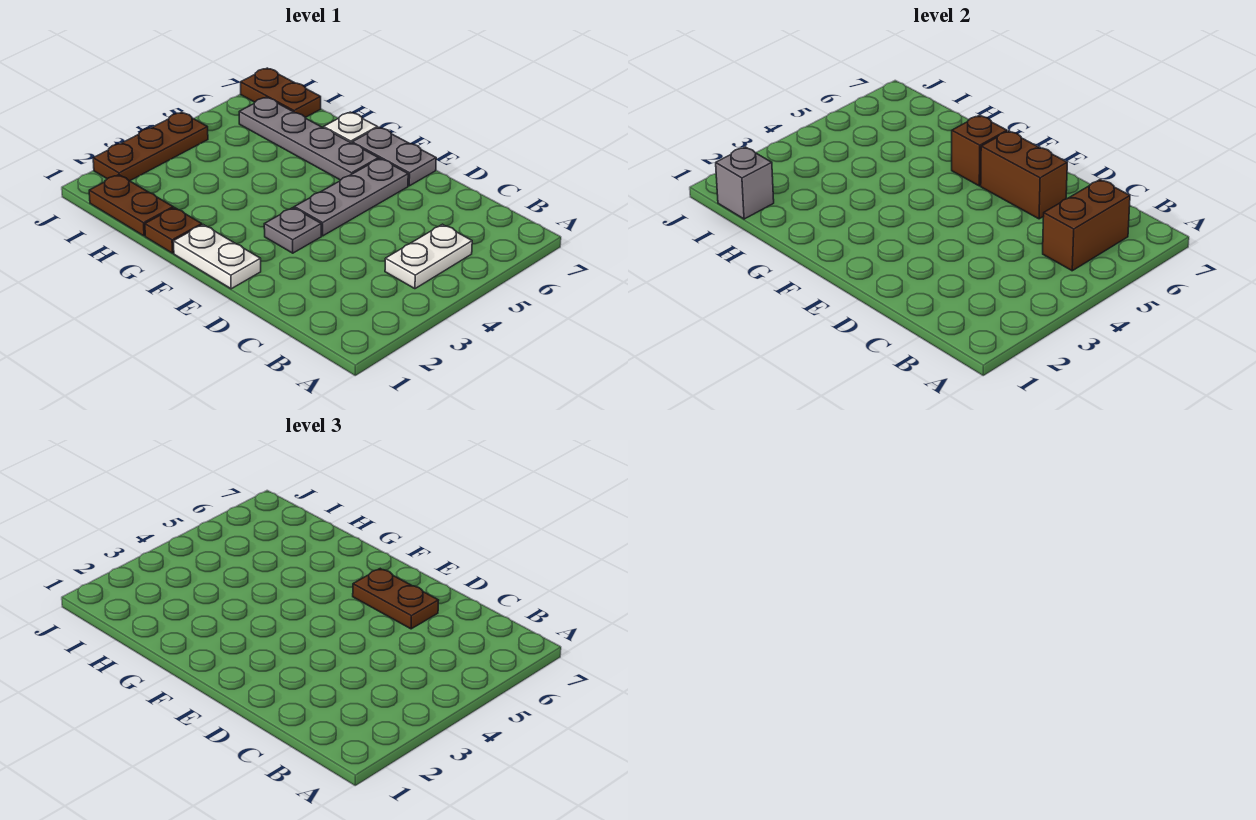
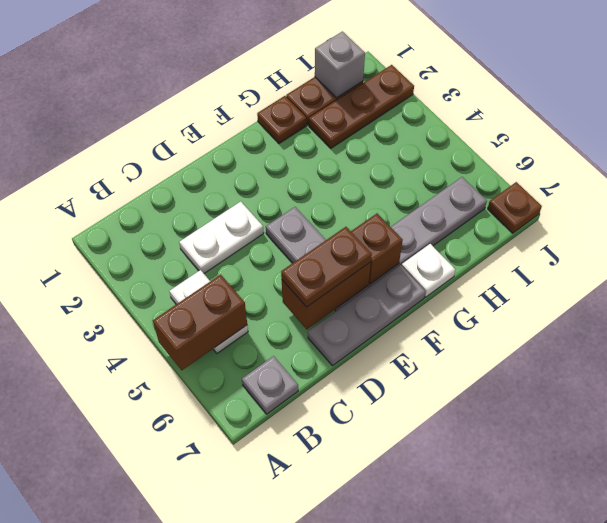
brown 1x2 brick [1043,180,1130,271] -> brown 1x2 brick turned to [153,275,247,370]
white 1x2 plate [173,225,261,289] -> white 1x2 plate moved to [179,202,264,273]
grey 1x1 plate [264,208,321,253] -> grey 1x1 plate moved to [242,356,298,414]
grey 1x2 plate [352,127,436,186] -> grey 1x3 plate [308,265,425,366]
brown 1x2 plate [241,68,321,117] -> brown 1x1 plate [488,182,542,233]
brown 1x3 plate [93,112,208,181] -> brown 1x3 plate turned to [309,65,414,148]

